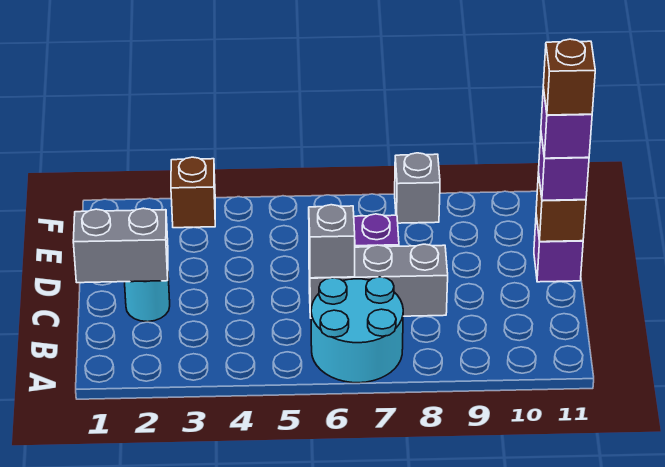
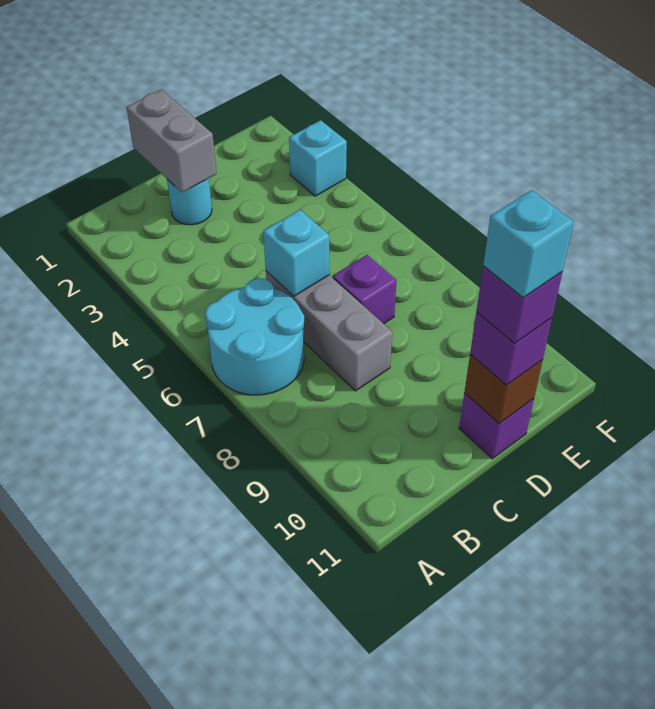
grey 1x1 brick [309,205,355,278] -> cyan 1x1 brick [263,210,329,296]
brown 1x1 brick [543,39,595,115] -> cyan 1x1 brick [483,190,574,298]
brown 1x1 brick [171,157,215,228] -> cyan 1x1 brick [289,120,347,196]
grey 1x1 brick [395,153,440,223] -> none

